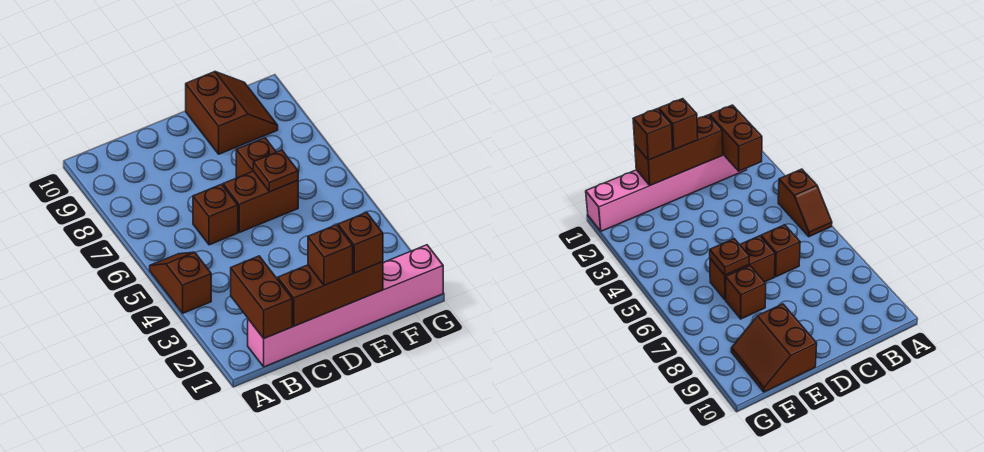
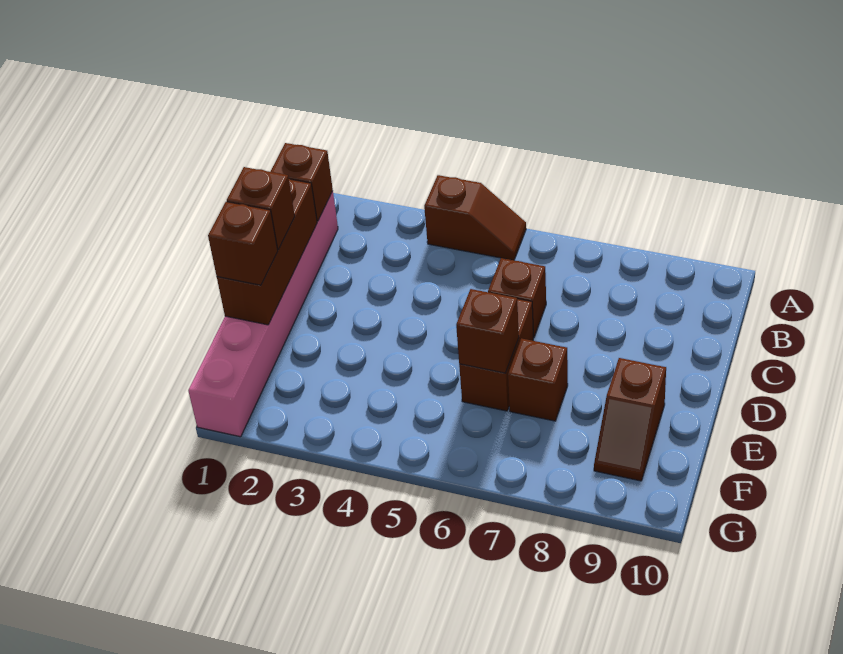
brown 1x2 brick [231,256,292,338] -> brown 1x1 brick [270,143,333,221]
brown 1x1 plate [253,150,298,192] -> brown 1x1 brick [456,289,519,373]
brown 2x2 slope [186,72,278,154] -> brown 1x2 slope [594,358,666,481]

